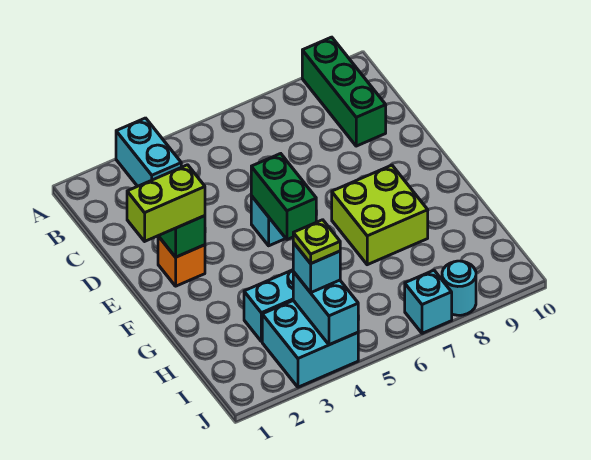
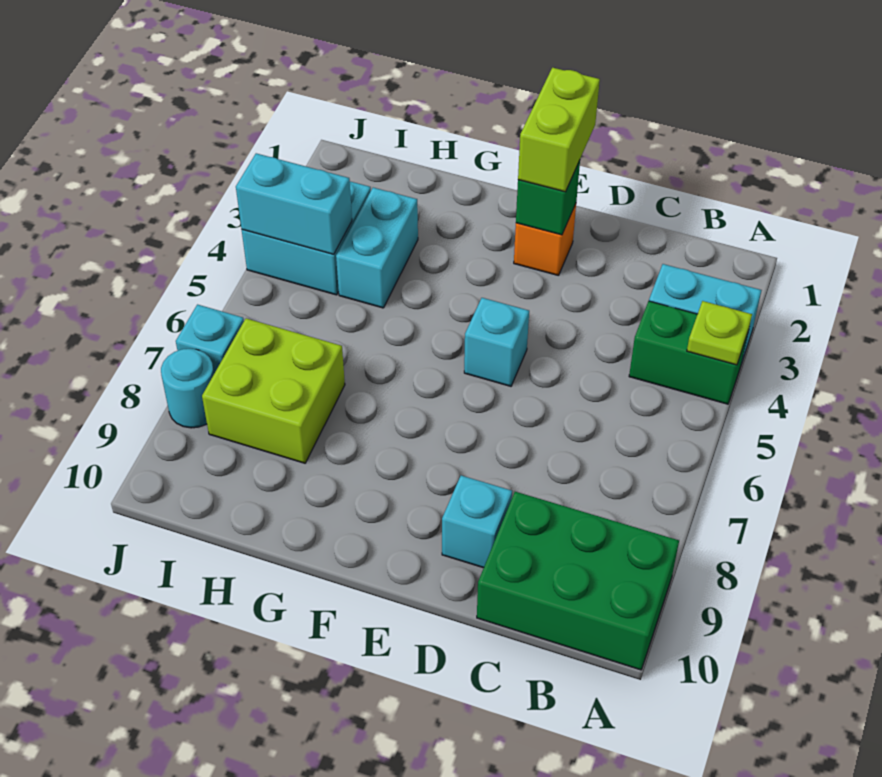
green 1x3 brick [302,37,386,146] -> green 2x3 brick [477,492,679,670]
green 1x2 brick [251,154,316,240] -> green 1x2 brick moved to [629,301,749,404]
lime 2x2 brick [332,165,428,265] -> lime 2x2 brick moved to [202,318,345,463]
cyan 1x1 brick [293,243,340,293] -> cyan 1x1 brick moved to [442,476,512,568]
lime 1x1 plate [293,220,340,263] -> lime 1x1 plate moved to [687,301,752,365]

